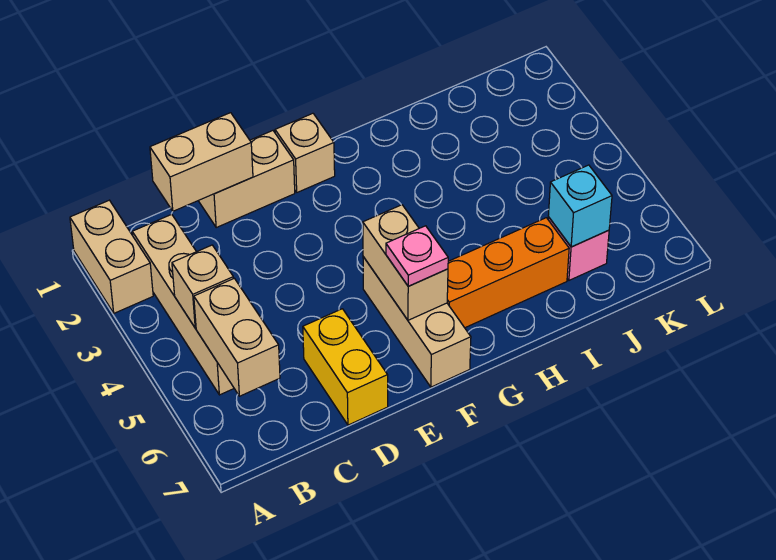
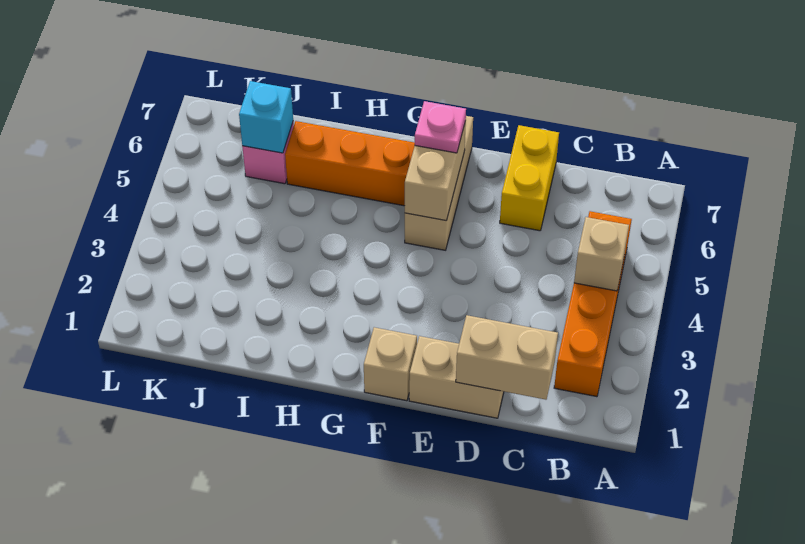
tan 1x2 brick [70,200,153,313] -> none
tan 1x4 brick [132,214,234,395] -> orange 1x4 brick [554,211,632,397]
tan 1x2 brick [194,278,280,396] -> none

